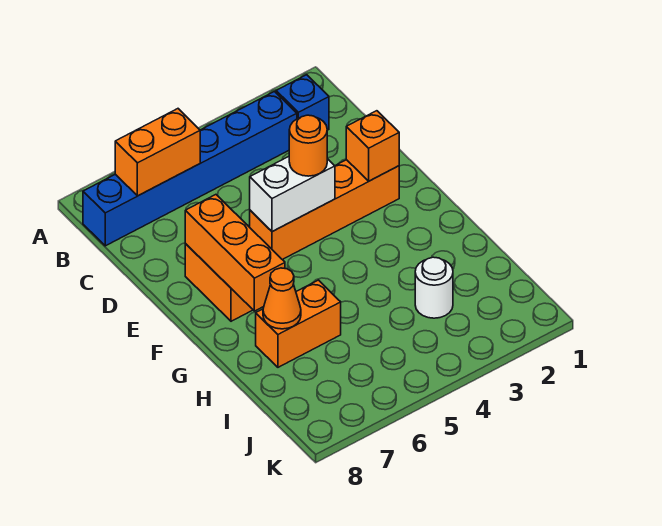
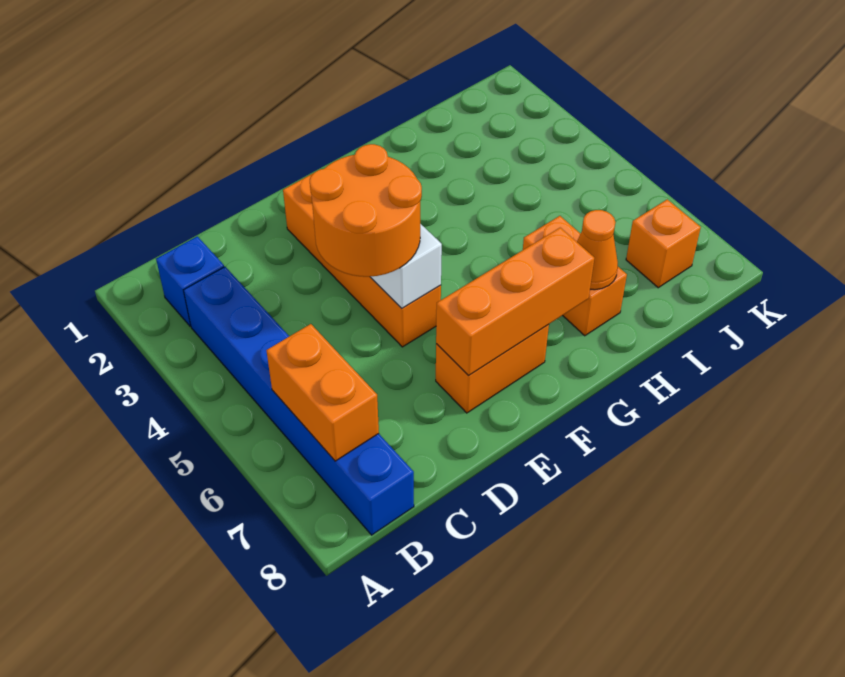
orange 1x1 brick [346,111,399,181] -> orange 1x1 brick moved to [626,199,701,288]
orange 1x1 round brick [289,115,327,176] -> orange 2x2 round brick [310,144,422,277]
white 1x1 round brick [415,257,453,318] -> none

